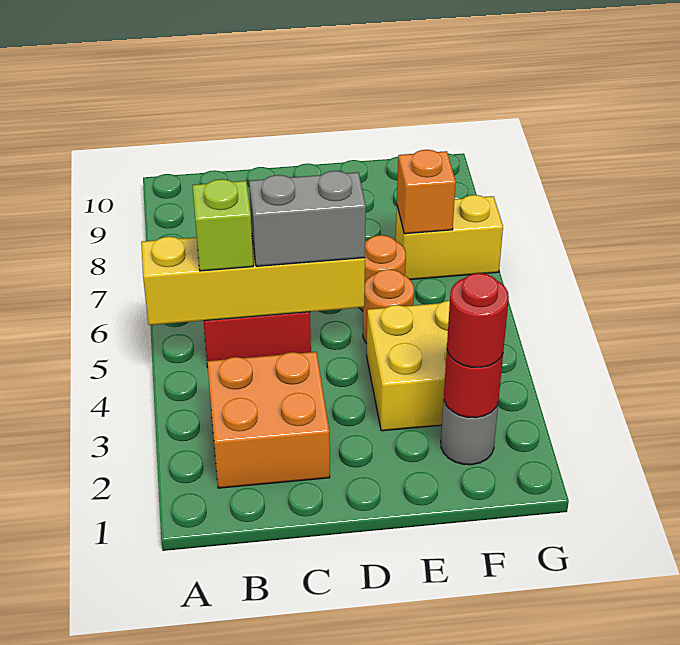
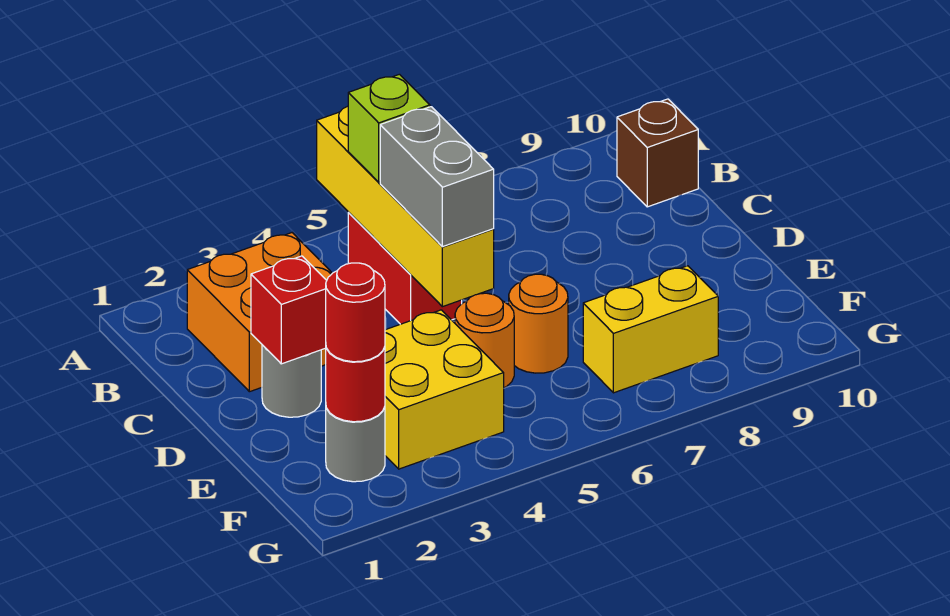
none -> brown 1x1 brick [617,99,698,207]
none -> grey 1x1 round brick [262,345,321,417]
none -> red 1x1 brick [251,256,327,364]
yellow 1x2 brick [396,195,503,280] -> yellow 1x2 brick turned to [583,266,718,393]
orange 1x1 brick [397,150,456,234] -> none

